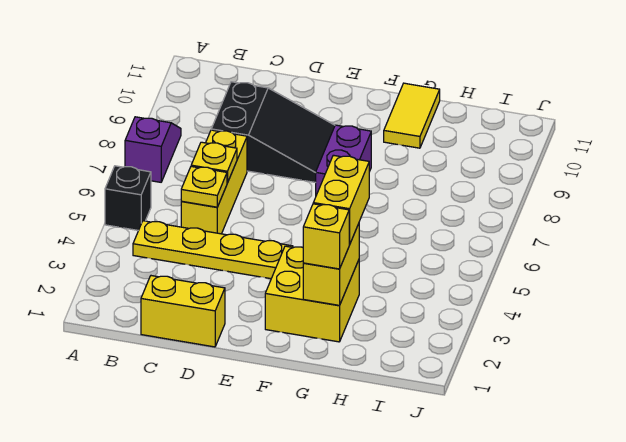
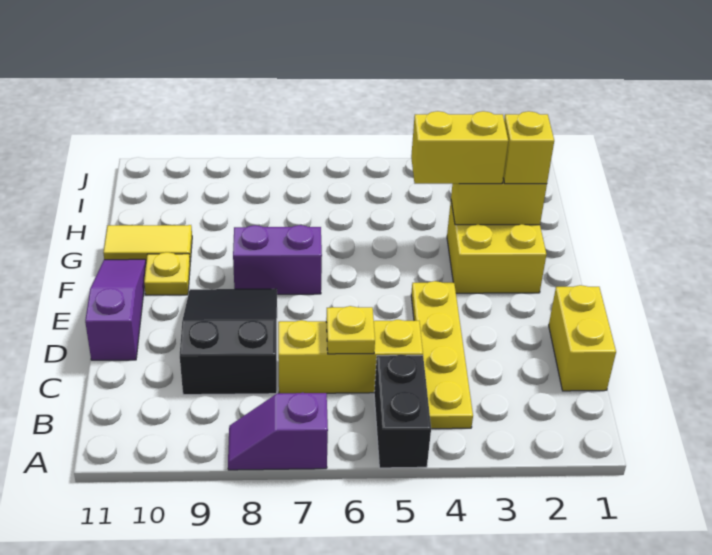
black 1x1 brick [105,166,151,230] -> black 1x2 brick [374,355,431,468]
yellow 1x1 plate [181,167,227,207] -> yellow 1x1 plate moved to [144,252,190,295]
none -> purple 1x3 slope [85,259,146,360]

